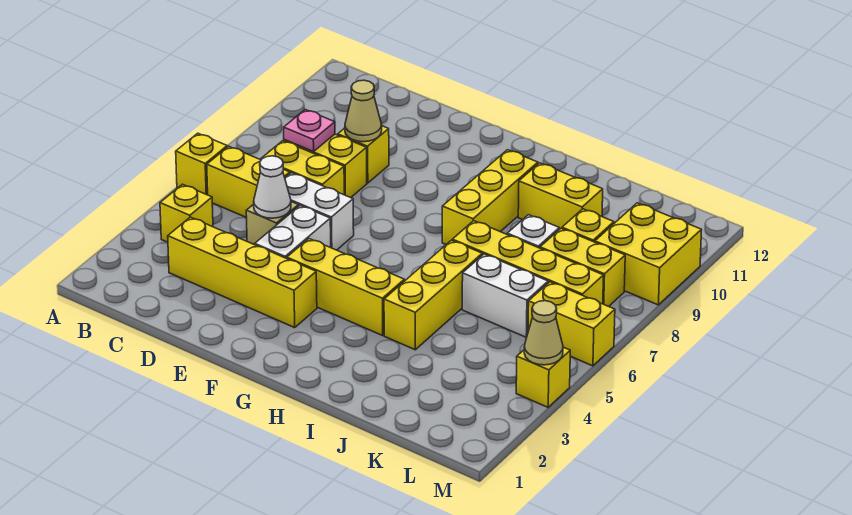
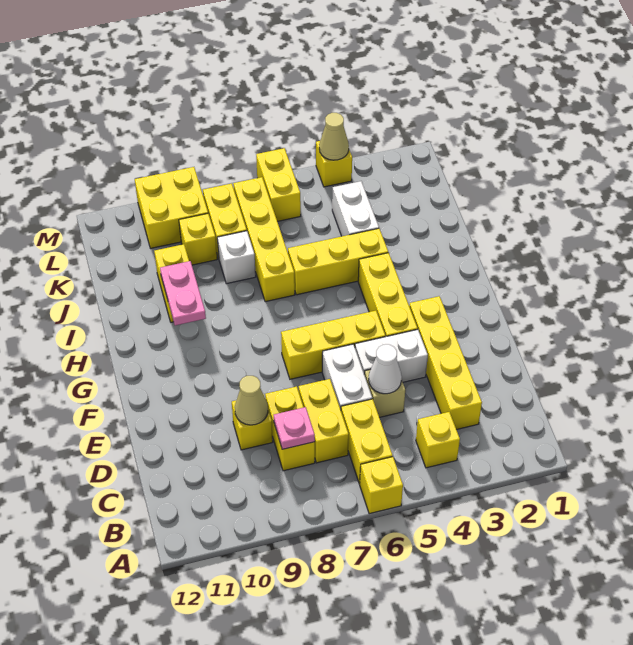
yellow 1x3 brick [442,150,538,244] -> yellow 1x3 brick moved to [281,311,385,379]
none -> pink 1x2 plate [160,261,206,325]
white 1x2 brick [462,254,548,337] -> white 1x2 brick moved to [332,181,379,236]

